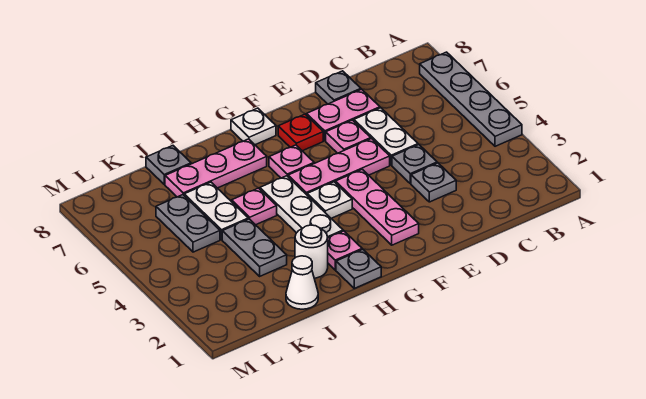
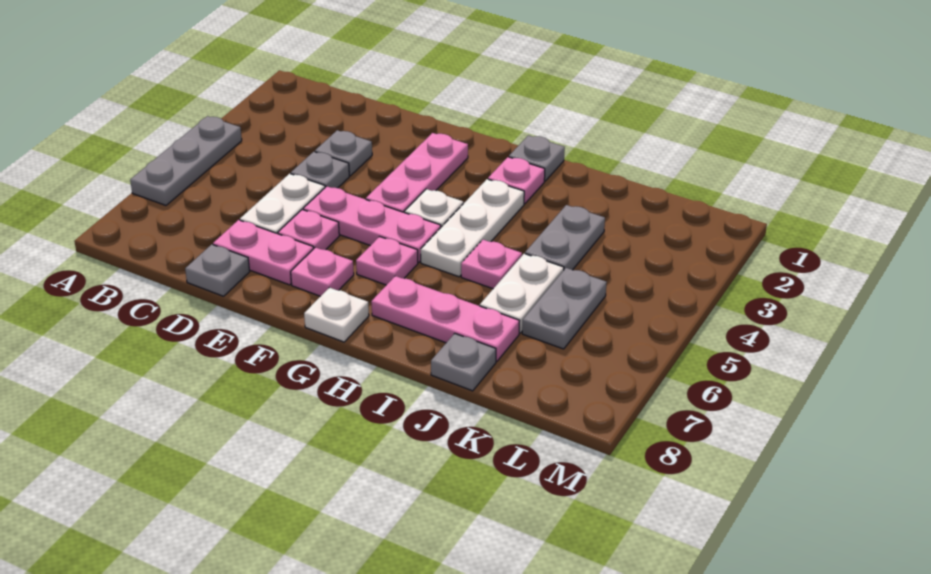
grey 1x4 plate [420,52,522,146] -> grey 1x3 plate [130,116,242,205]
red 1x1 plate [278,114,323,151] -> pink 1x1 plate [291,247,354,296]
white 1x1 round brick [295,225,328,278] -> none
white 1x1 cone [286,256,318,309] -> none

